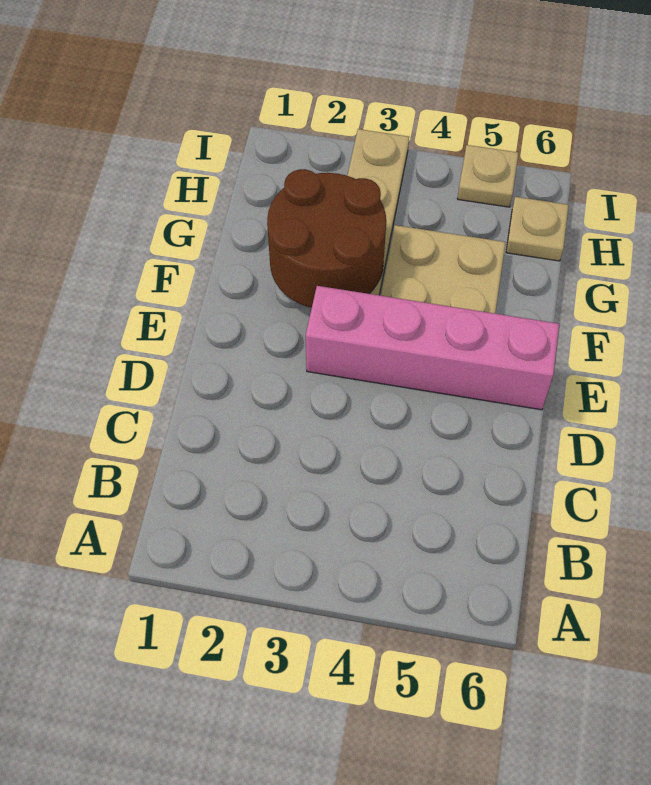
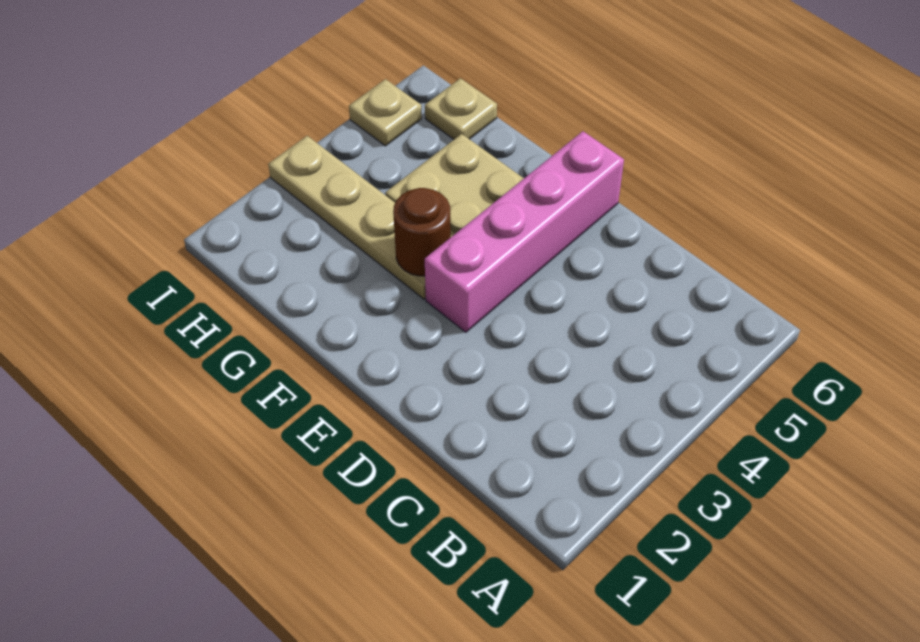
brown 2x2 round brick [267,169,386,308] -> brown 1x1 round brick [393,188,451,276]

